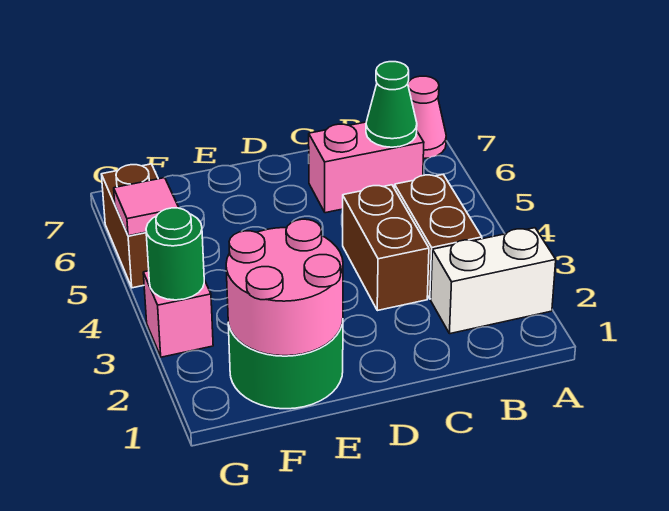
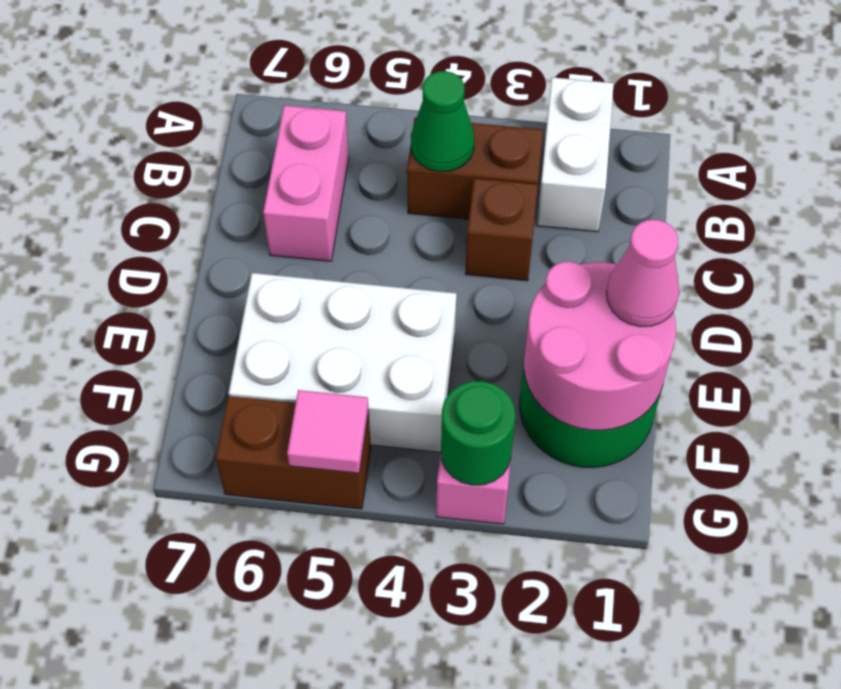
pink 1x1 cone [408,76,446,159] -> pink 1x1 cone moved to [607,219,680,326]
green 1x1 cone [366,62,417,147] -> green 1x1 cone moved to [411,71,474,172]
brown 1x2 brick [343,185,429,311] -> brown 1x1 brick [465,178,538,281]
none -> white 2x3 brick [229,273,456,452]

